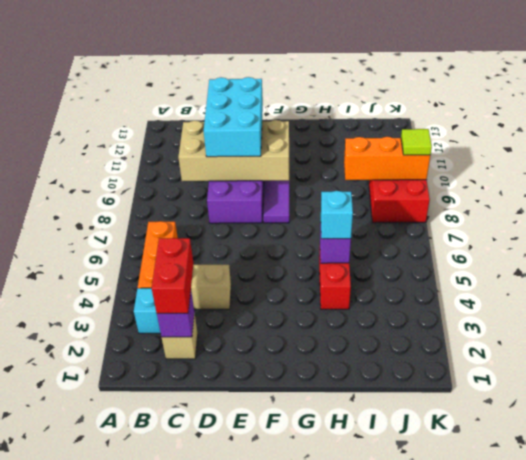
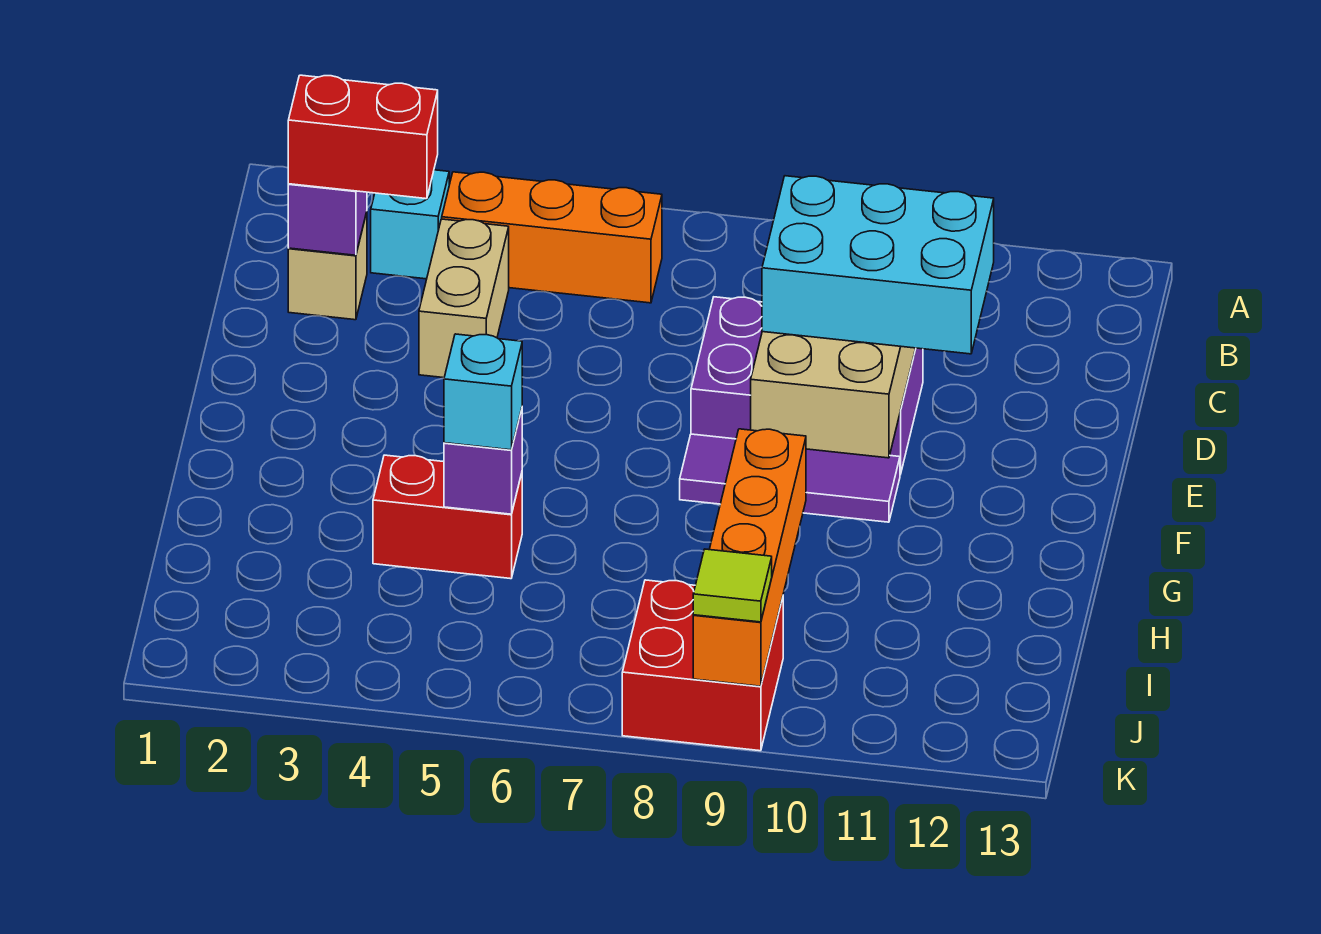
orange 1x3 brick [344,137,430,180] -> orange 1x4 brick [693,429,806,686]

